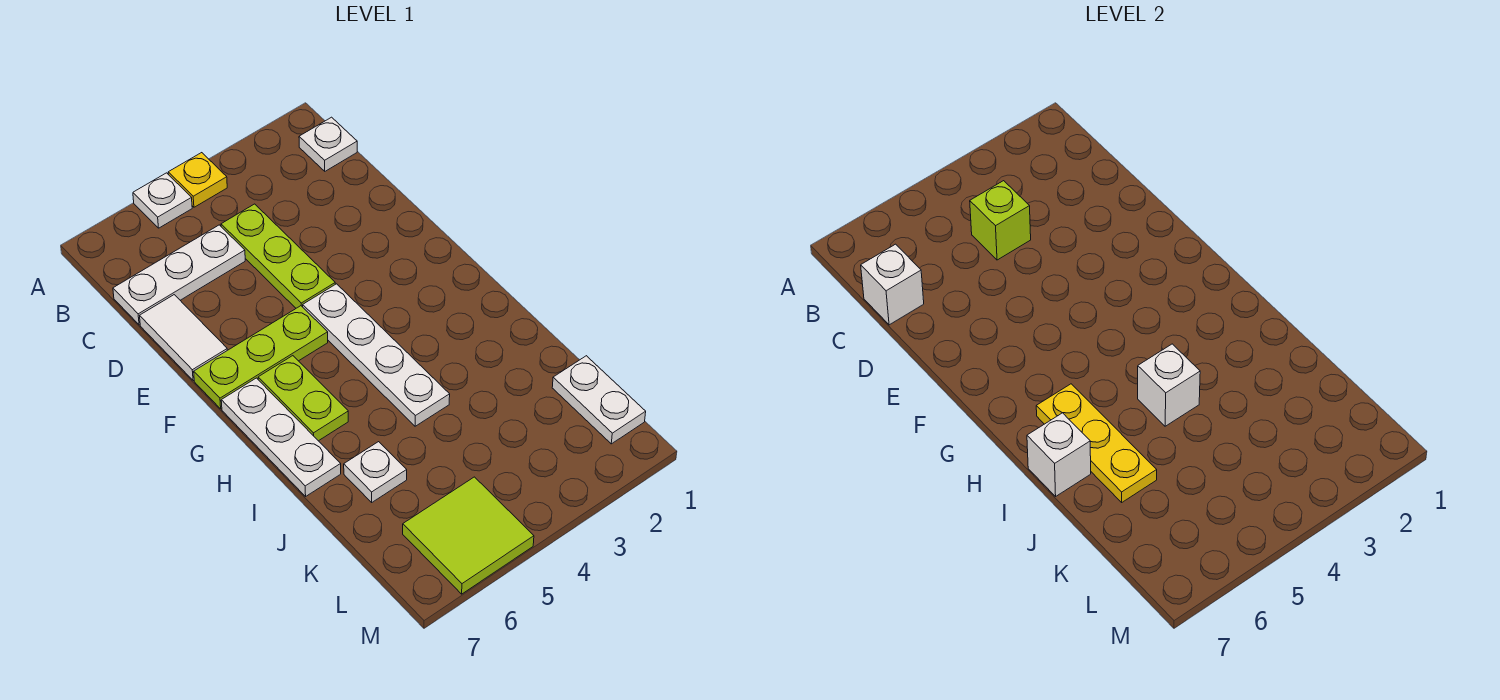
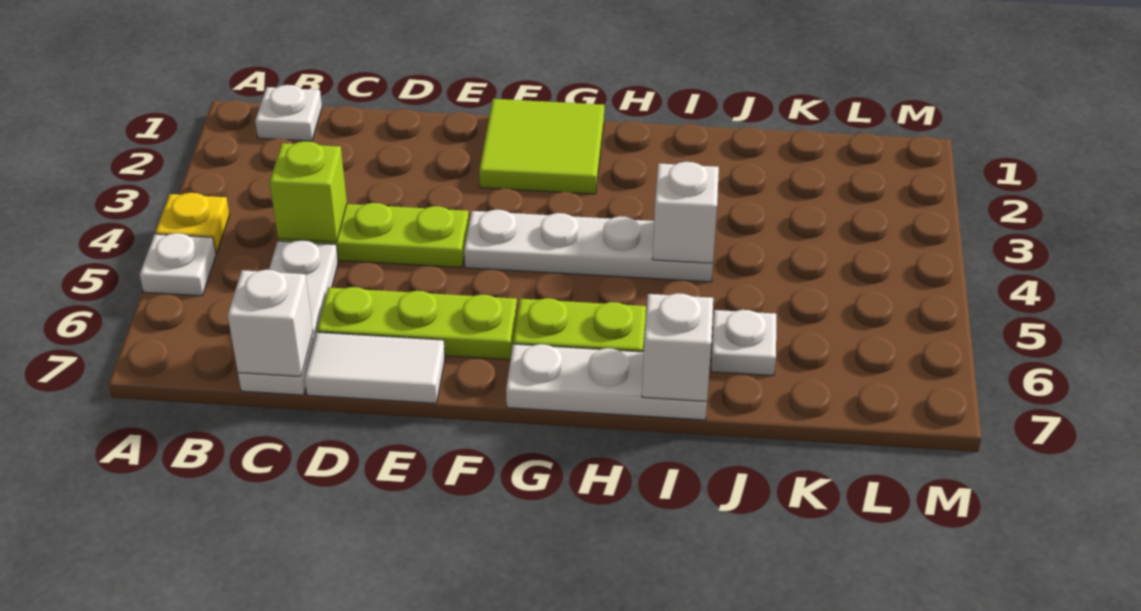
lime 1x3 plate [194,306,328,409] -> lime 1x3 plate turned to [317,287,517,360]
yellow 1x3 plate [1036,384,1157,502] -> none
white 1x2 plate [552,356,646,444] -> none
lime 2x2 tile [403,477,534,594] -> lime 2x2 tile moved to [479,99,604,194]

